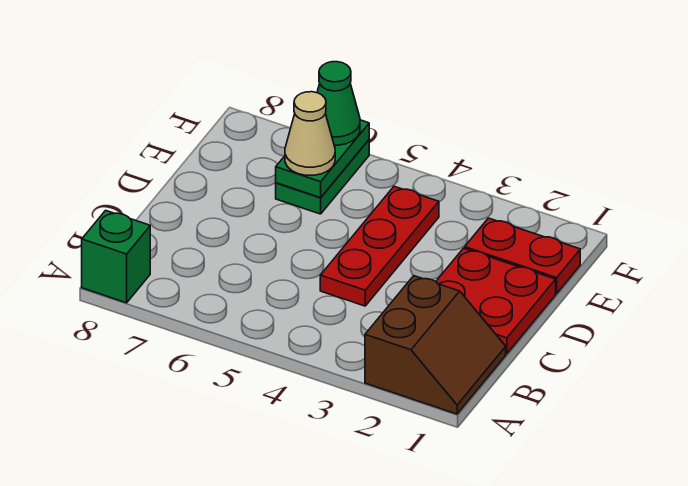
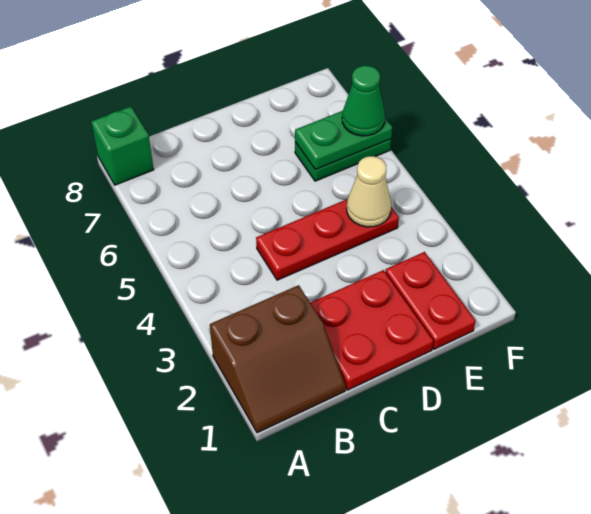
tan 1x1 cone [285,92,335,175] -> tan 1x1 cone moved to [347,156,391,227]

